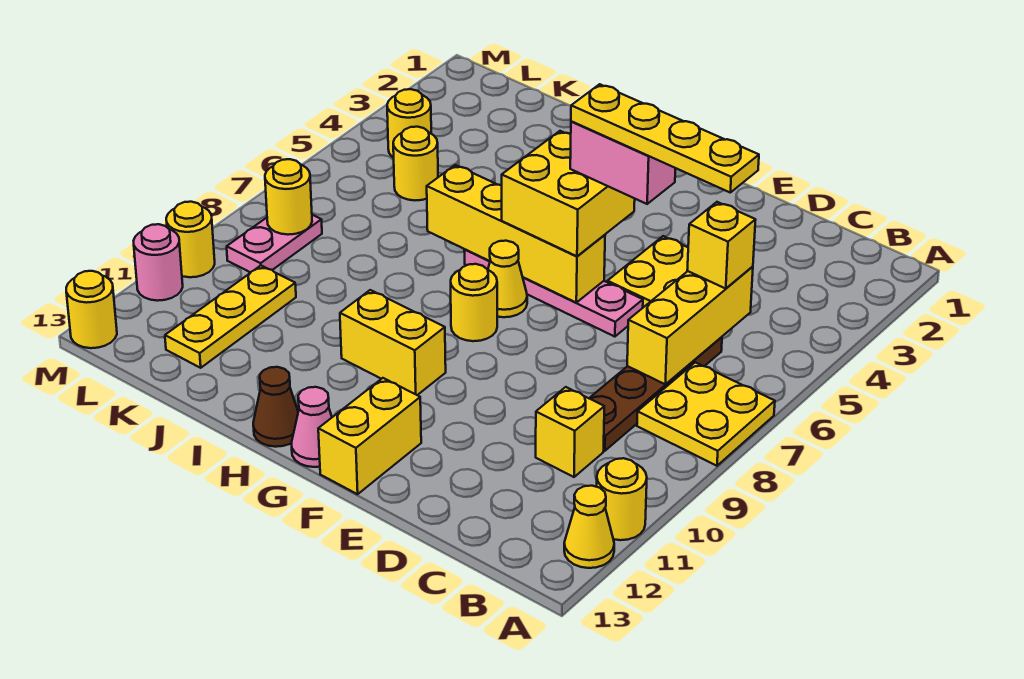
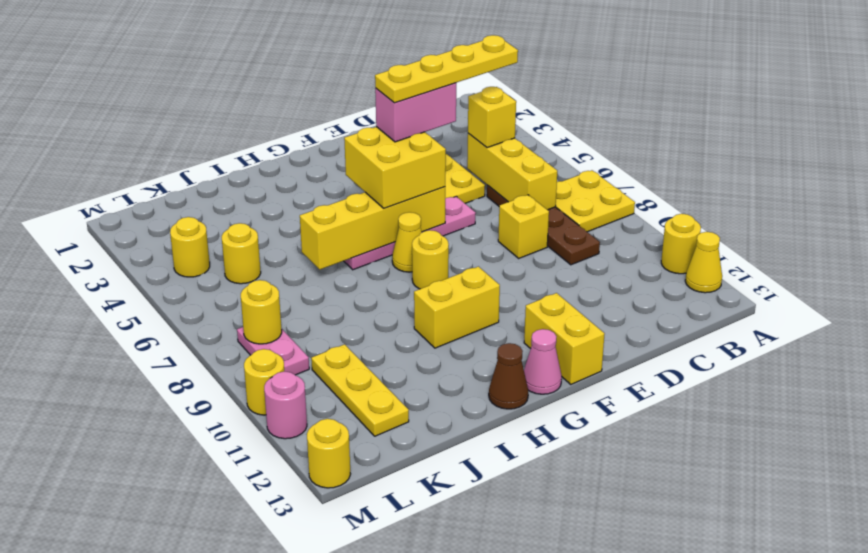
yellow 1x1 brick [536,387,604,477] -> yellow 1x1 brick moved to [498,195,549,258]

